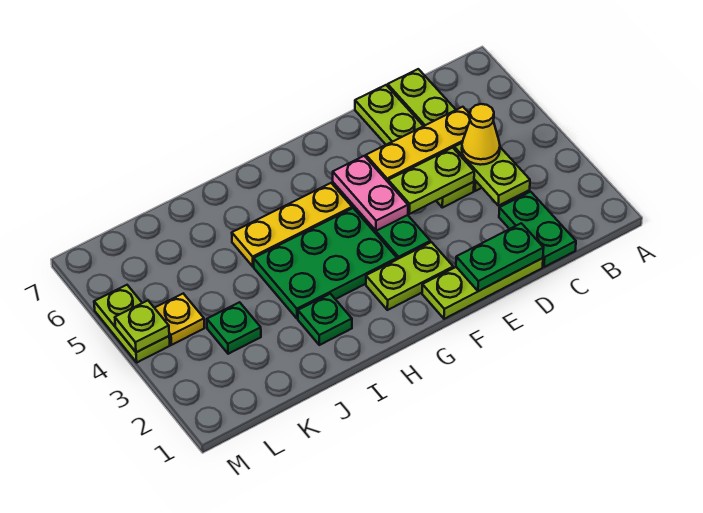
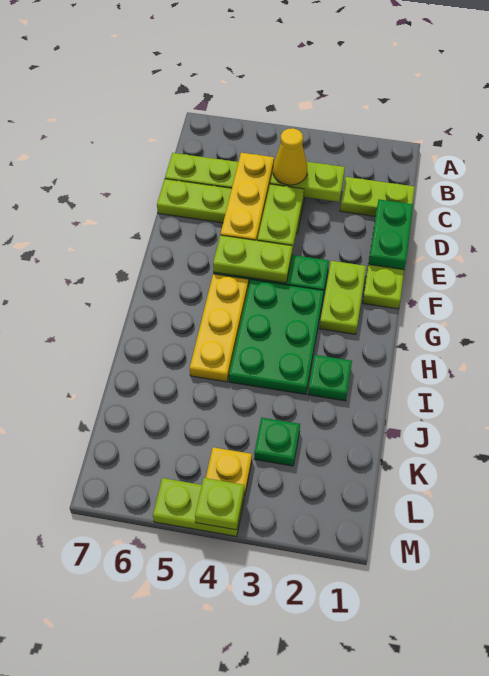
green 1x2 plate [499,192,576,267] -> lime 1x2 plate [340,177,415,216]
pink 1x2 plate [333,156,408,231] -> lime 1x2 plate [213,235,293,283]

